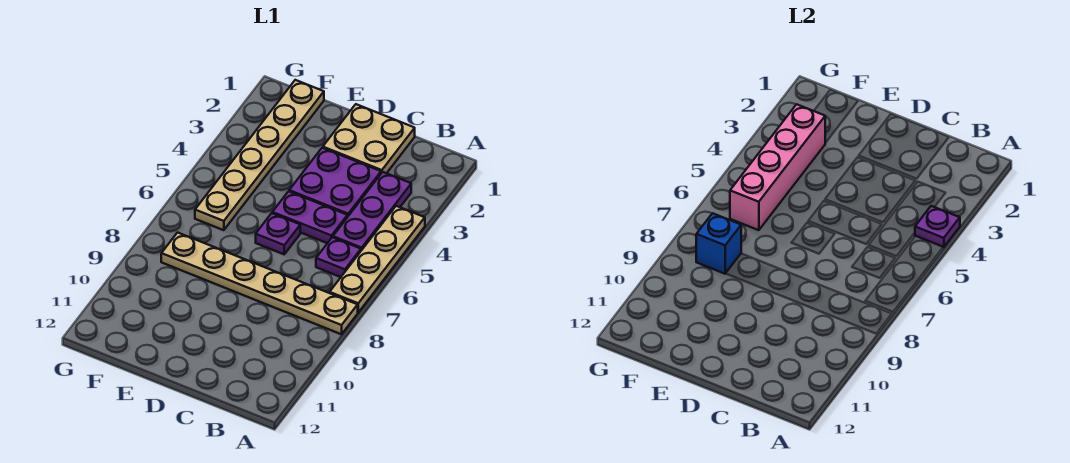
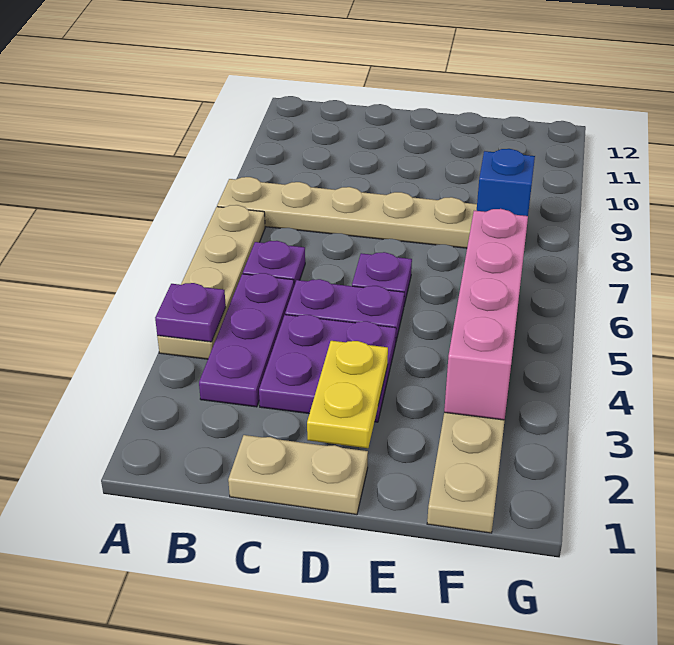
tan 2x2 plate [323,104,415,173] -> tan 1x2 plate [228,435,368,515]
none -> yellow 1x2 plate [307,341,388,448]

